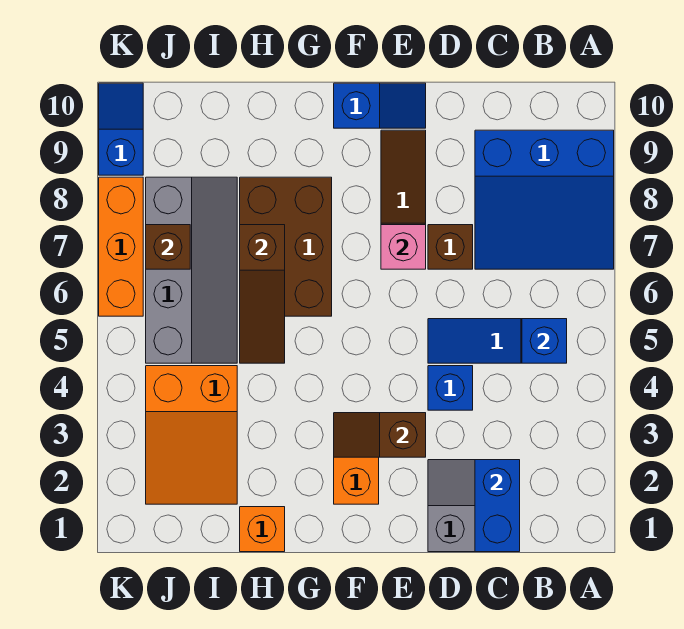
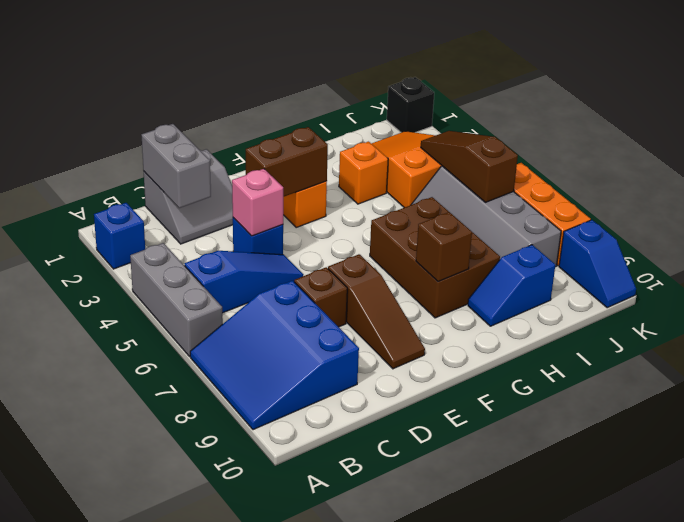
none -> grey 1x3 brick [130,243,223,356]
blue 3x3 slope [475,130,614,269] -> blue 3x3 slope turned to [190,281,359,430]
blue 1x1 brick [522,319,567,363] -> blue 1x1 brick moved to [94,203,145,269]
blue 1x2 brick [475,460,520,552] -> grey 1x2 brick [142,124,211,208]
brown 1x2 slope [334,413,426,457] -> brown 1x2 brick [246,127,328,197]
pink 1x1 brick [381,225,426,269] -> pink 1x1 brick moved to [232,169,283,236]
blue 1x2 slope [334,83,426,128] -> blue 1x2 slope moved to [468,245,555,326]
orange 1x1 brick [240,507,285,552] -> orange 1x1 brick moved to [339,142,388,204]
brown 1x3 slope [240,225,285,363] -> brown 1x3 slope moved to [421,131,518,202]
brown 1x1 brick [146,225,190,269] -> brown 1x1 brick moved to [416,212,472,282]
none -> black 1x1 brick [387,77,434,133]

